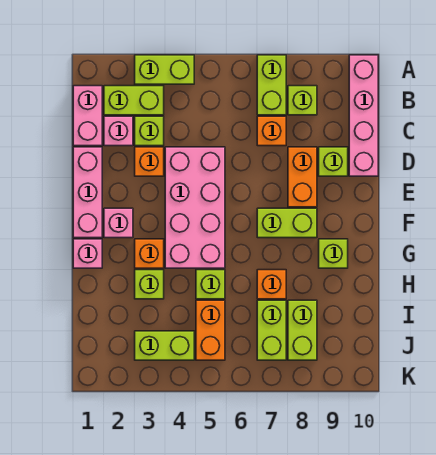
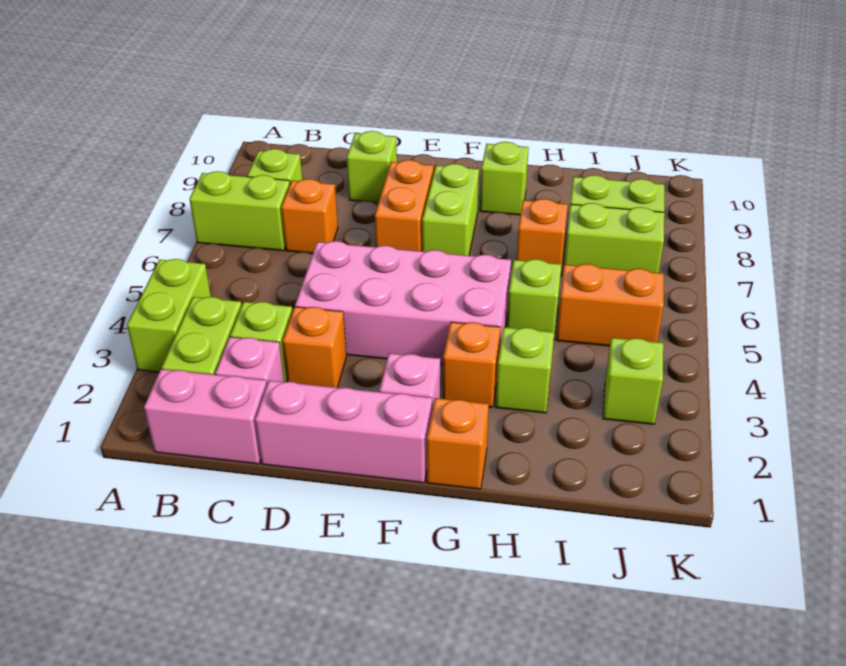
pink 1x4 brick [349,55,378,176] -> none
orange 1x2 brick [288,147,317,207] -> orange 1x2 brick turned to [375,160,434,252]
pink 1x1 brick [73,239,102,268] -> orange 1x1 brick [427,398,489,489]
lime 1x2 brick [135,331,194,360] -> lime 1x1 brick [603,338,663,424]

